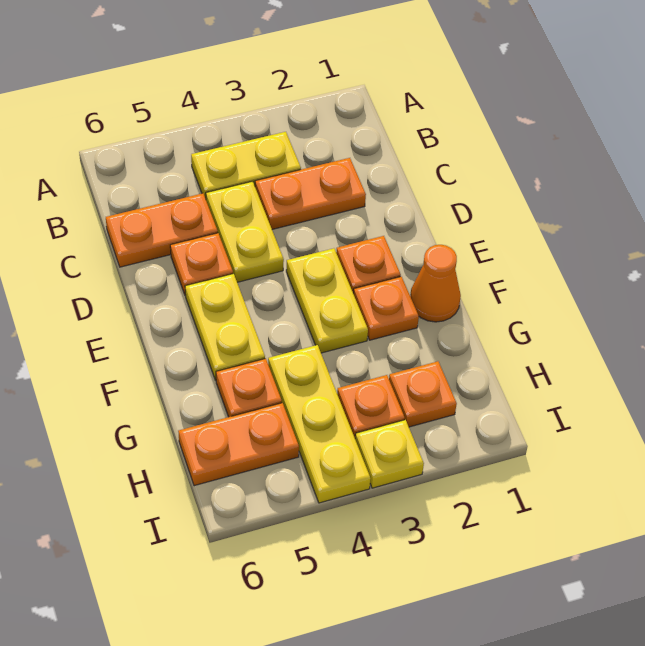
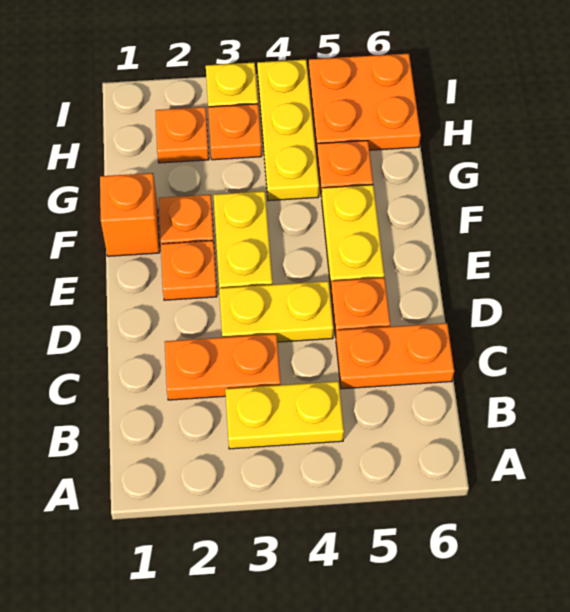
yellow 1x2 plate [206,181,284,282] -> yellow 1x2 plate turned to [219,281,333,342]
orange 1x1 cone [410,245,461,322] -> orange 1x1 brick [100,173,160,256]
orange 1x2 plate [178,403,299,486] -> orange 2x2 plate [309,54,421,150]

